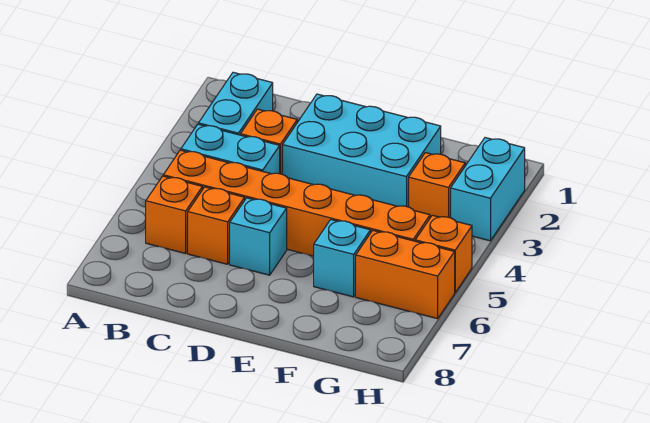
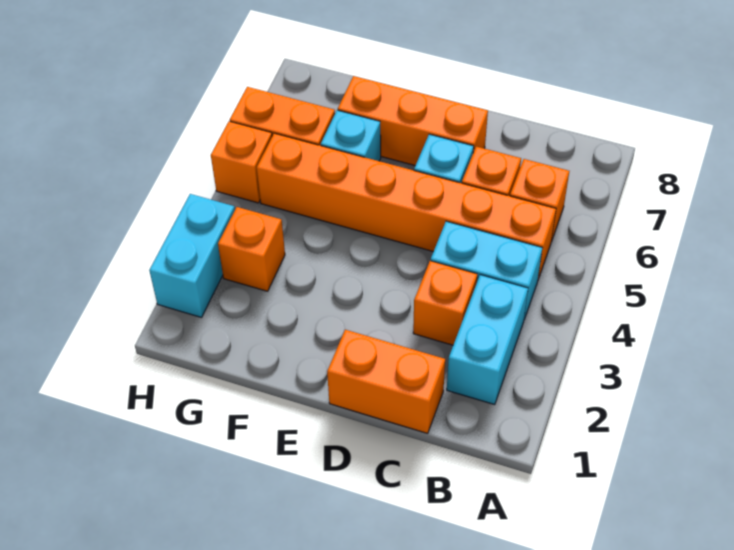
none -> orange 1x2 brick [327,329,445,433]
cyan 2x3 brick [283,94,441,207] -> none
none -> orange 1x3 brick [338,76,488,165]

